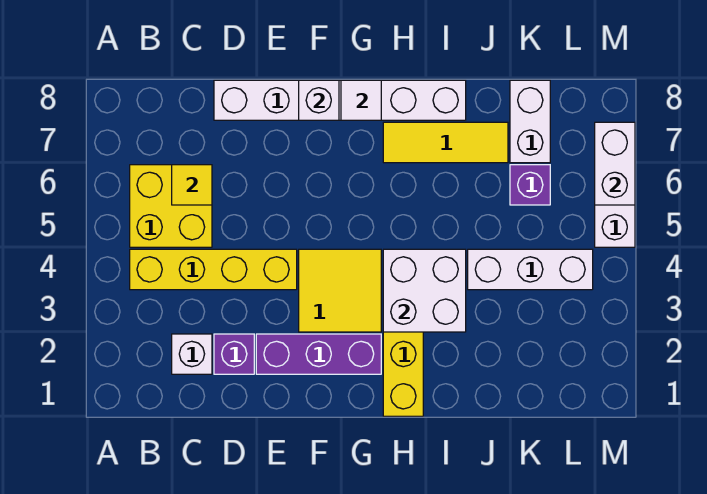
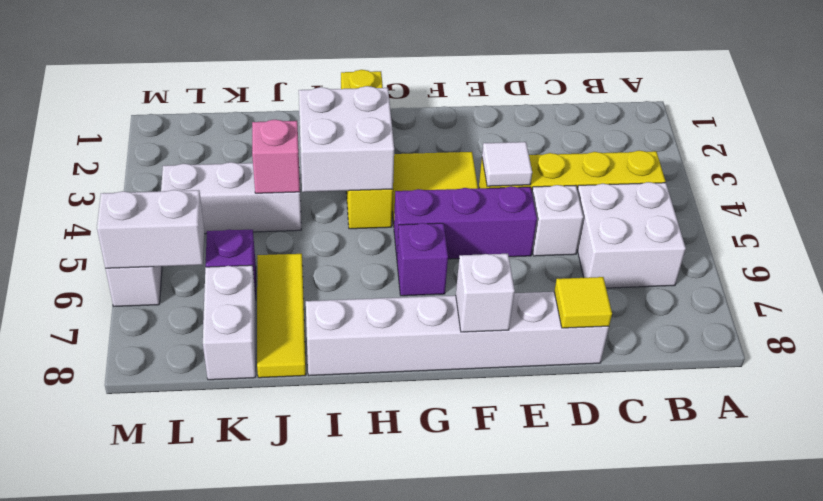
yellow 2x2 brick [130,165,212,247] -> white 2x2 brick [577,182,686,288]
white 1x1 brick [172,334,212,374] -> white 1x1 brick moved to [532,185,583,256]
yellow 1x1 tile [172,165,212,205] -> yellow 1x1 tile moved to [554,277,612,328]
purple 1x1 brick [214,334,254,374] -> purple 1x1 brick moved to [397,223,448,296]
purple 1x3 brick [256,334,381,374] -> purple 1x3 brick moved to [394,186,537,259]
white 1x1 tile [341,80,381,120] -> white 1x1 tile moved to [482,142,532,186]
yellow 1x3 tile [383,122,508,163] -> yellow 1x3 tile turned to [257,254,306,378]
none -> pink 1x1 brick [252,120,300,193]
white 1x2 brick [595,122,635,205] -> white 1x2 brick turned to [97,190,204,268]

